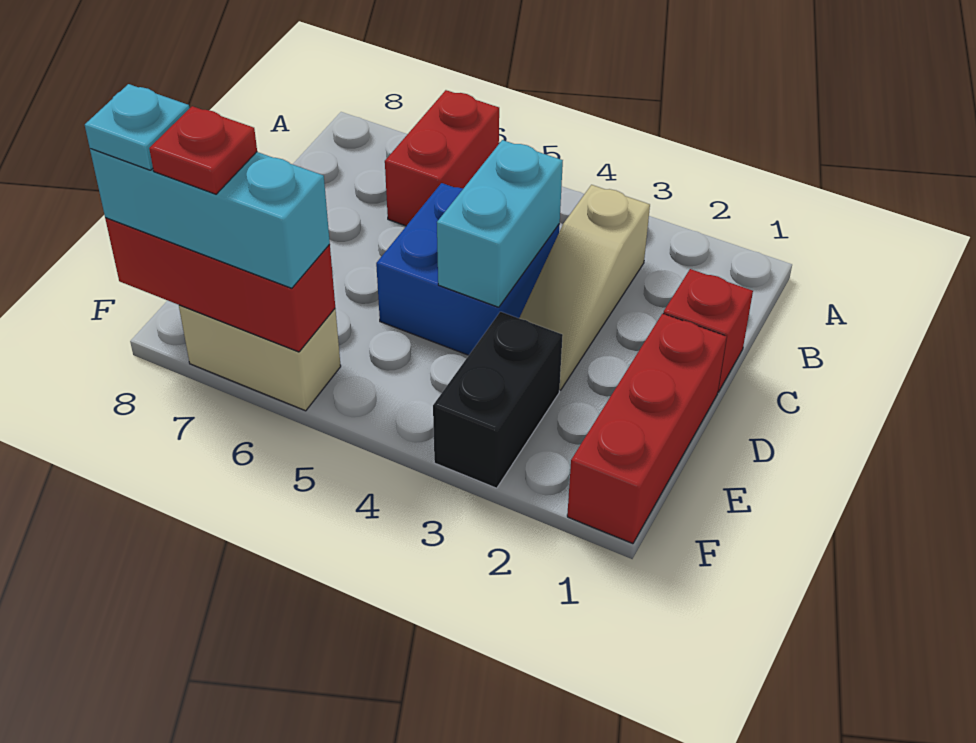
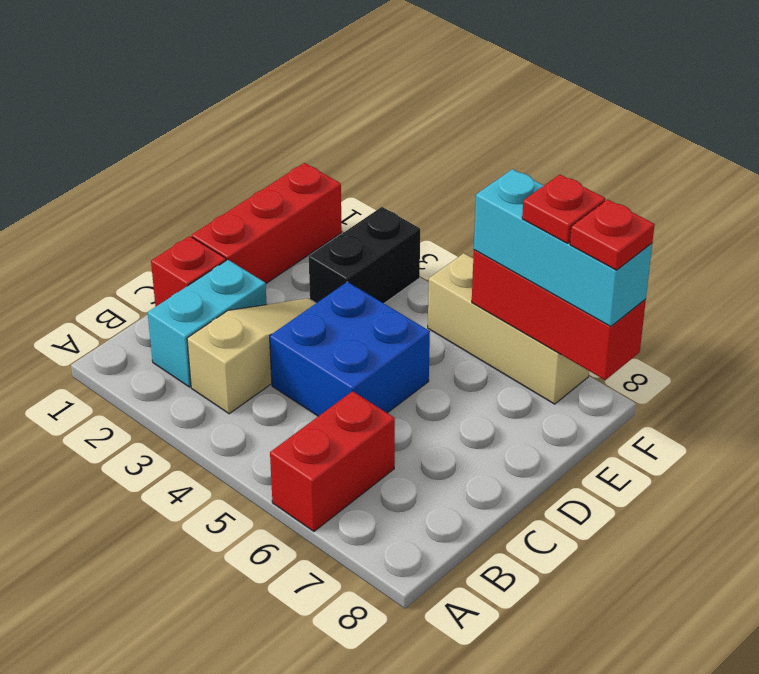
cyan 1x2 brick [437,140,563,307] -> cyan 1x2 brick moved to [148,260,267,387]
tan 1x2 brick [179,305,341,411] -> tan 1x3 brick [428,253,589,404]
cyan 1x1 plate [85,84,189,170] -> red 1x1 plate [570,200,655,270]

